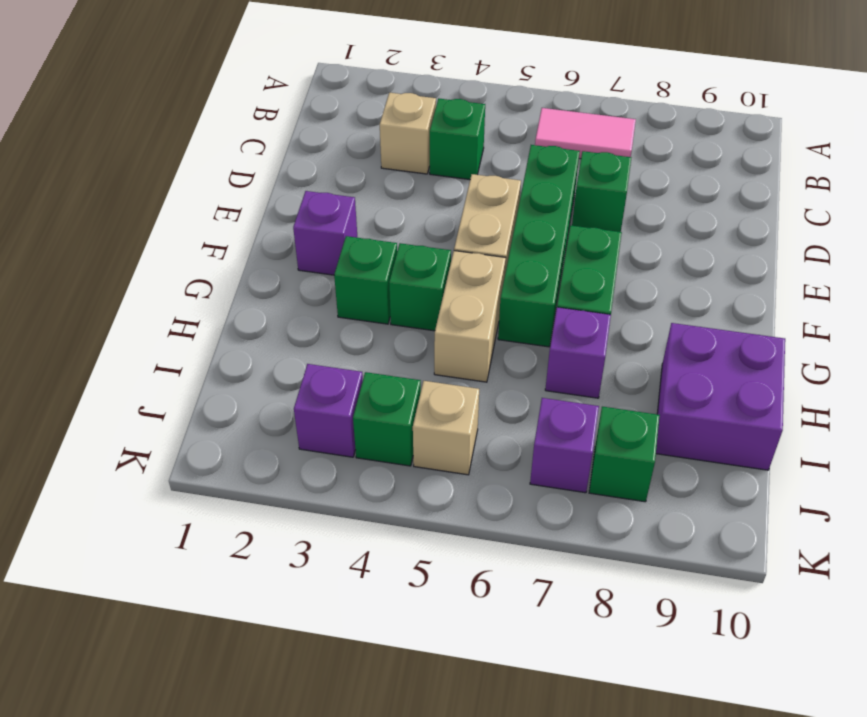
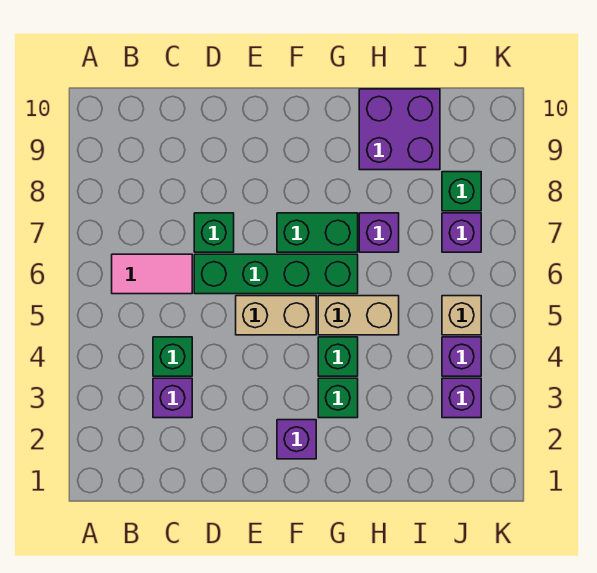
pink 1x2 tile [535,108,636,159] -> pink 1x2 tile turned to [112,254,192,294]
tan 1x1 brick [380,93,436,174] -> purple 1x1 brick [153,378,192,418]
green 1x1 brick [353,372,421,466] -> purple 1x1 brick [442,337,481,376]

